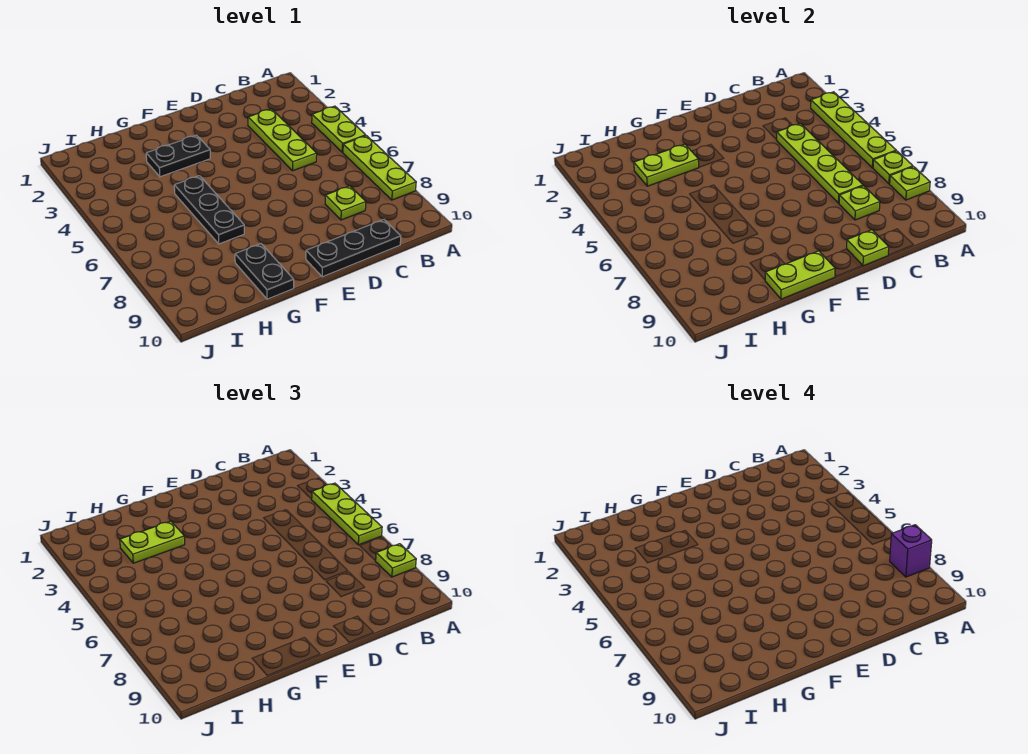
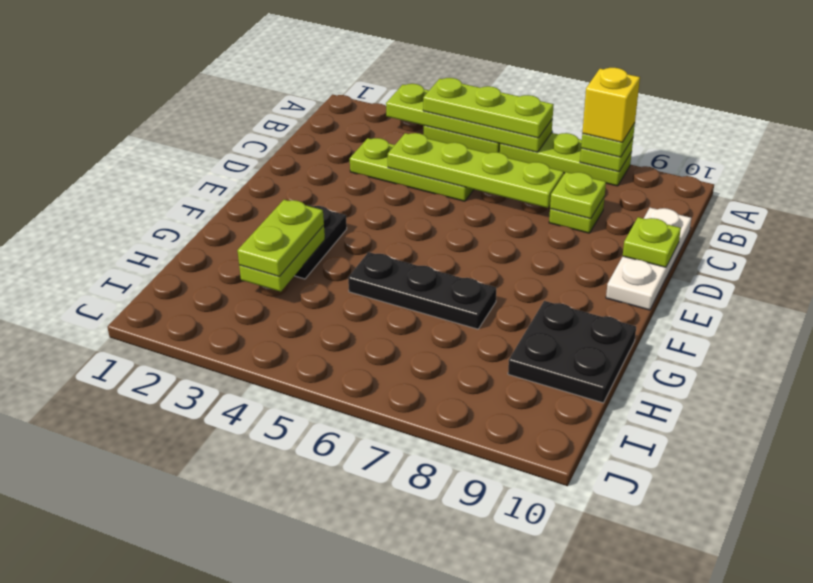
lime 1x1 plate [873,151,913,184] -> none
purple 1x1 brick [890,525,932,577] -> yellow 1x1 brick [582,68,640,142]
black 1x3 plate [306,219,401,277] -> white 1x3 plate [606,208,691,310]
lime 1x2 plate [765,251,835,299] -> none
black 1x2 plate [235,244,294,299] -> black 2x2 plate [508,301,636,403]

